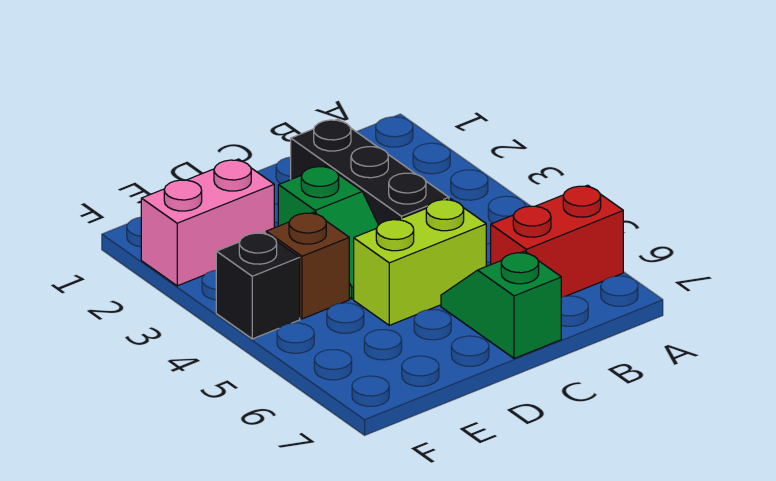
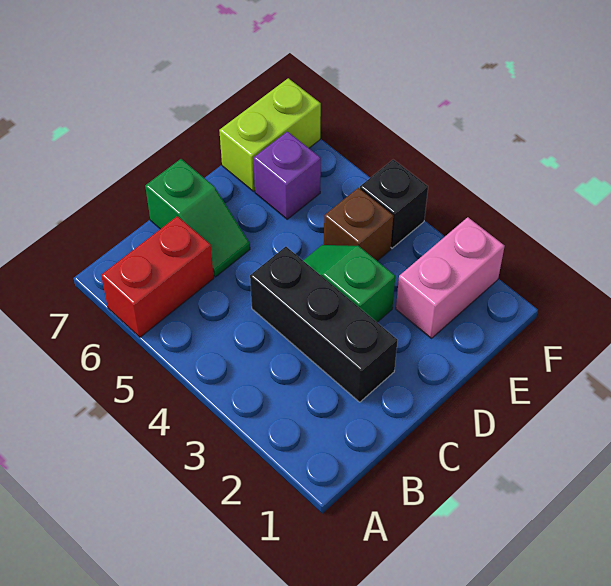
lime 1x2 brick [354,199,486,325] -> lime 1x2 brick moved to [219,78,321,191]
none -> purple 1x1 brick [253,132,321,219]

